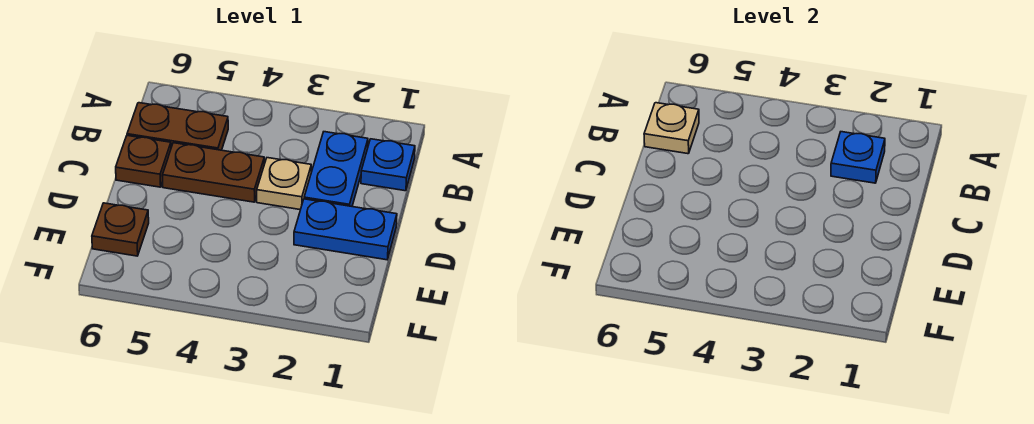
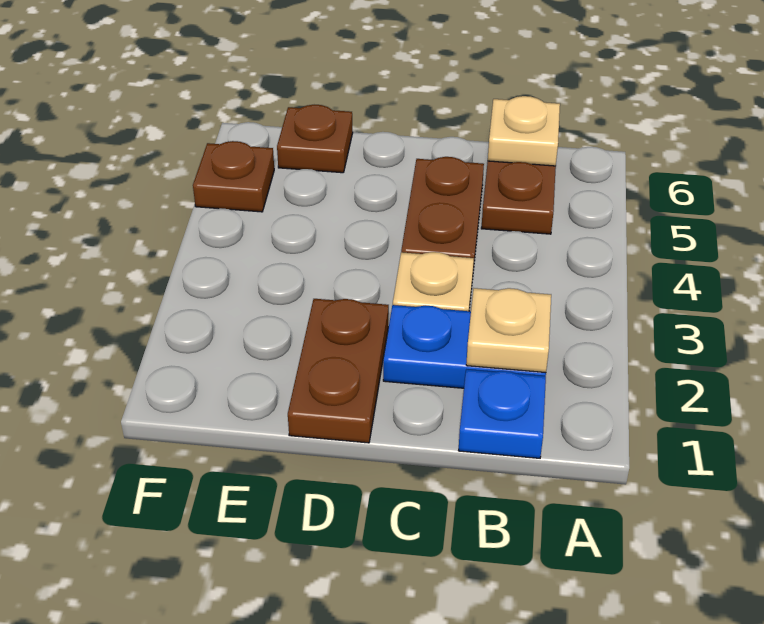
blue 1x1 plate [831,132,885,183] -> tan 1x1 plate [466,288,551,373]
brown 1x1 plate [116,136,171,187] -> brown 1x1 plate moved to [193,141,274,212]
blue 1x2 plate [294,199,397,260] -> brown 1x2 plate [288,299,389,443]

